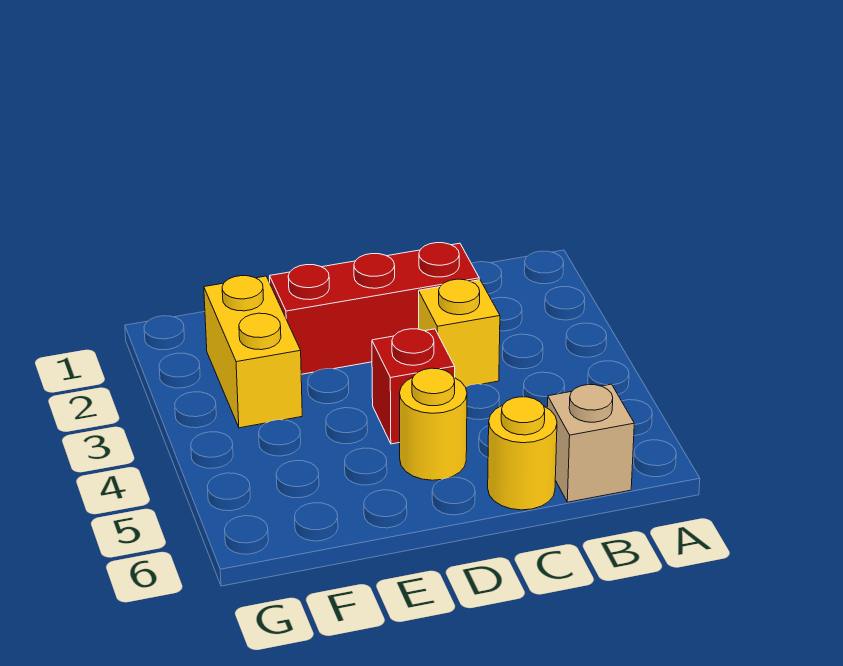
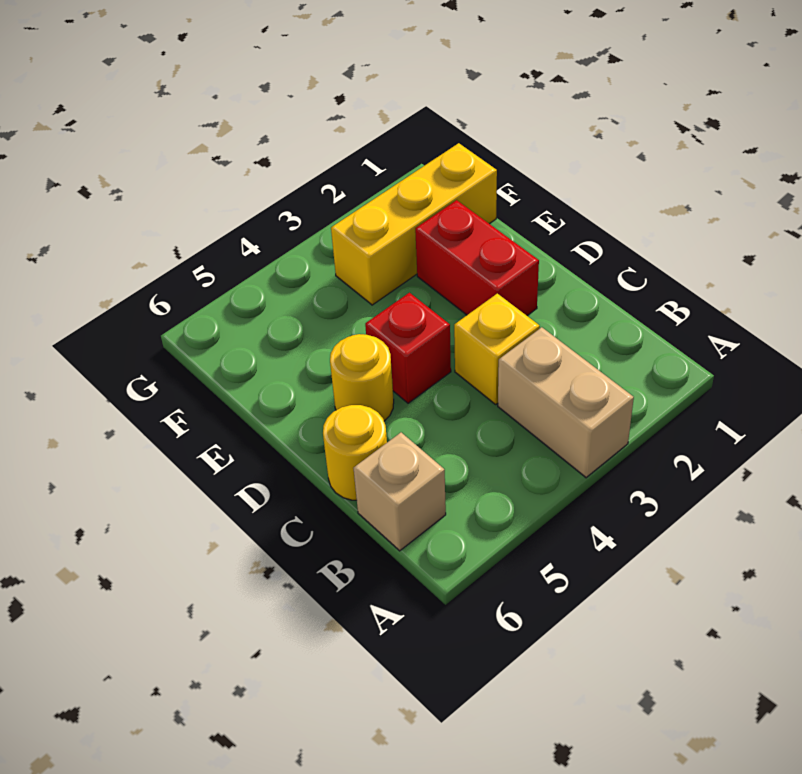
none -> tan 1x2 brick [498,327,634,478]
red 1x3 brick [270,243,479,374] -> red 1x2 brick [415,200,539,315]
yellow 1x2 brick [204,276,302,428] -> yellow 1x3 brick [331,143,497,305]

